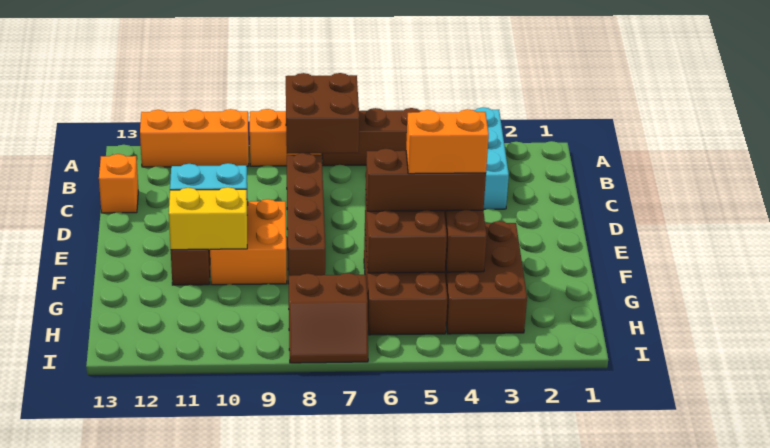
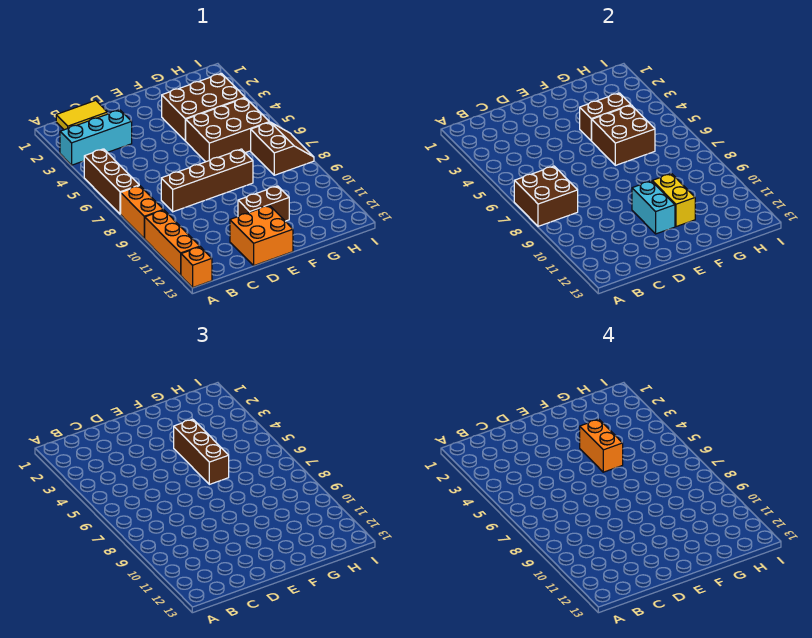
none -> yellow 1x2 tile [56,100,107,130]
orange 1x1 brick [99,154,138,213] -> orange 1x1 brick moved to [181,247,212,288]
orange 2x2 brick [210,199,287,285] -> orange 2x2 brick moved to [230,205,293,265]

